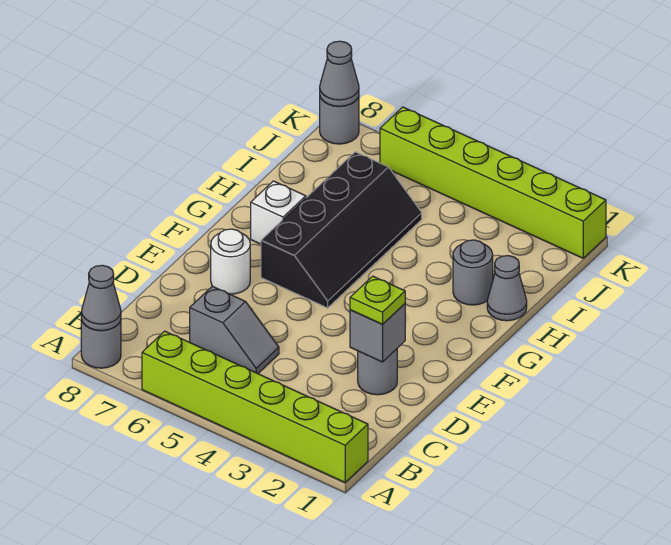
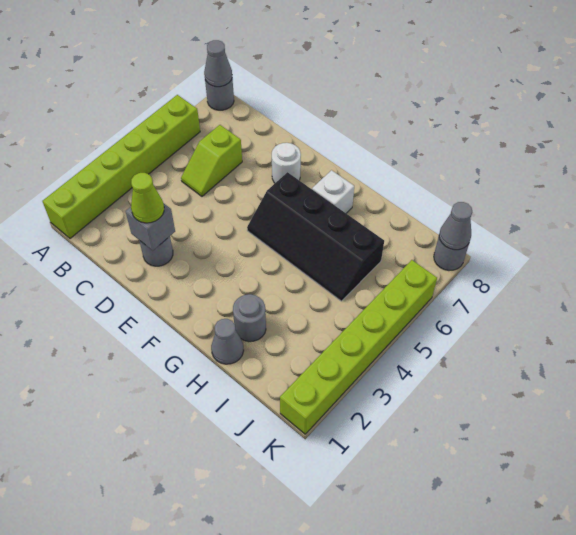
grey 1x2 slope [190,286,279,374] -> lime 1x2 slope [181,125,242,196]
lime 1x1 plate [350,276,405,324] -> lime 1x1 cone [131,173,164,223]

